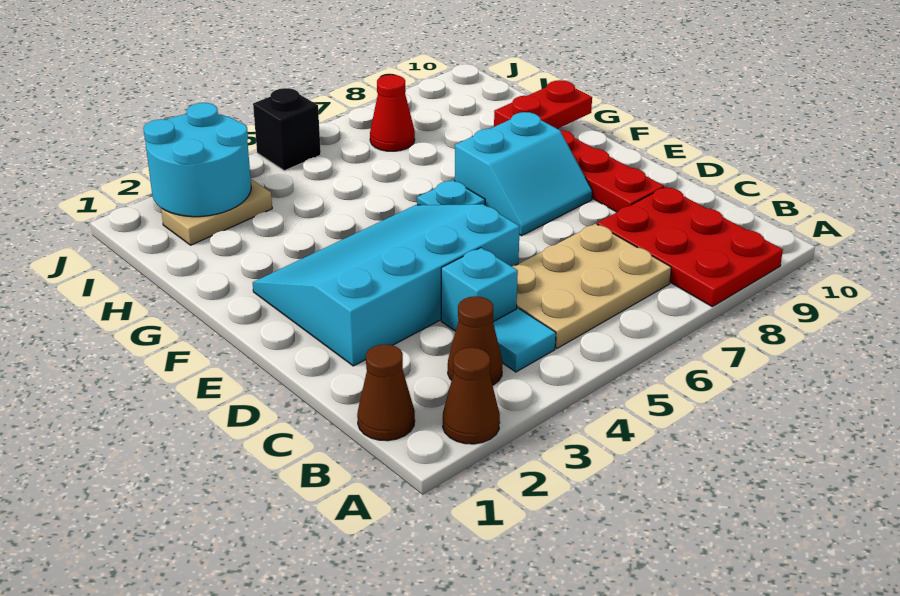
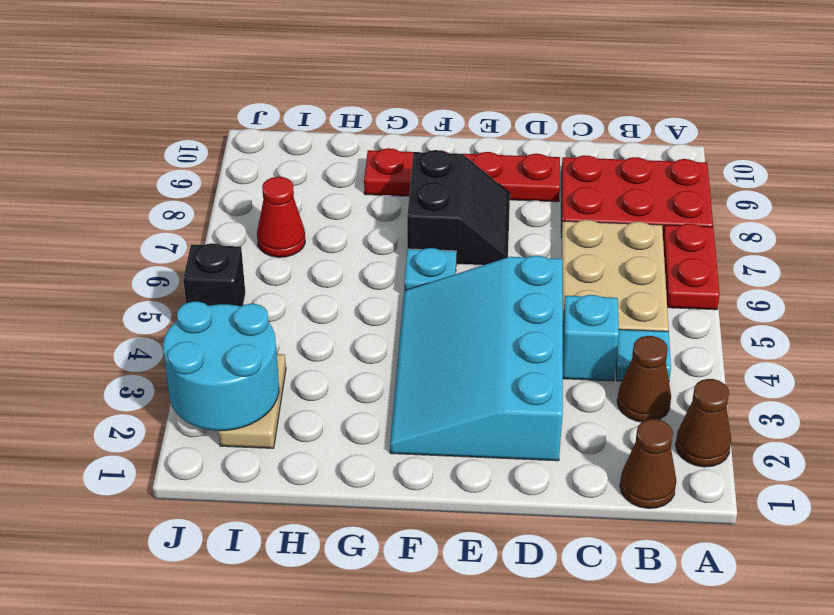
cyan 2x2 slope [455,112,592,236] -> black 2x2 slope [407,150,510,265]
red 1x2 plate [494,80,592,129] -> red 1x2 plate moved to [663,224,720,310]

